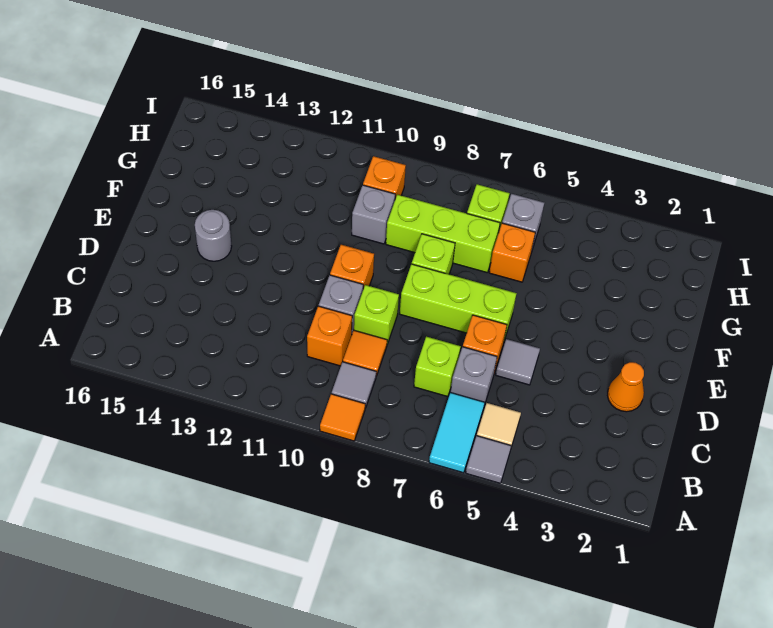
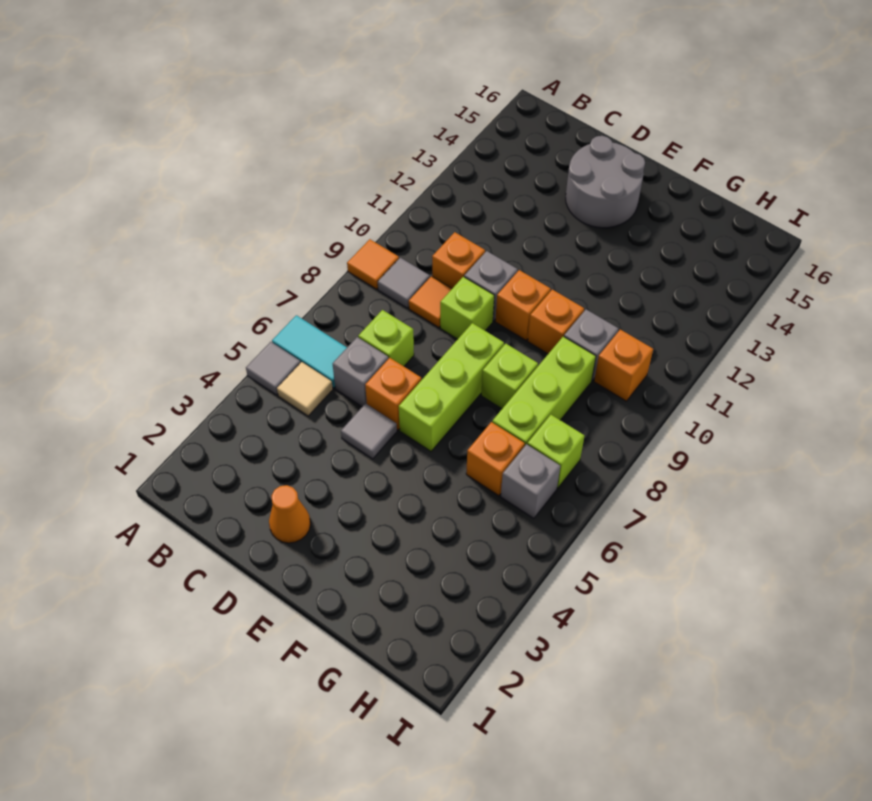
grey 1x1 round brick [195,210,232,261] -> grey 2x2 round brick [566,136,645,228]
none -> orange 1x1 brick [528,290,584,354]

